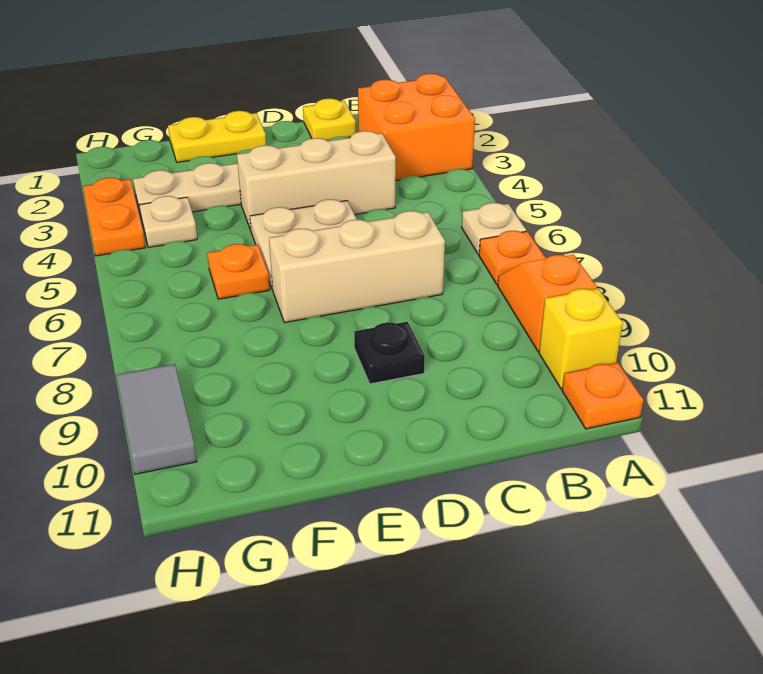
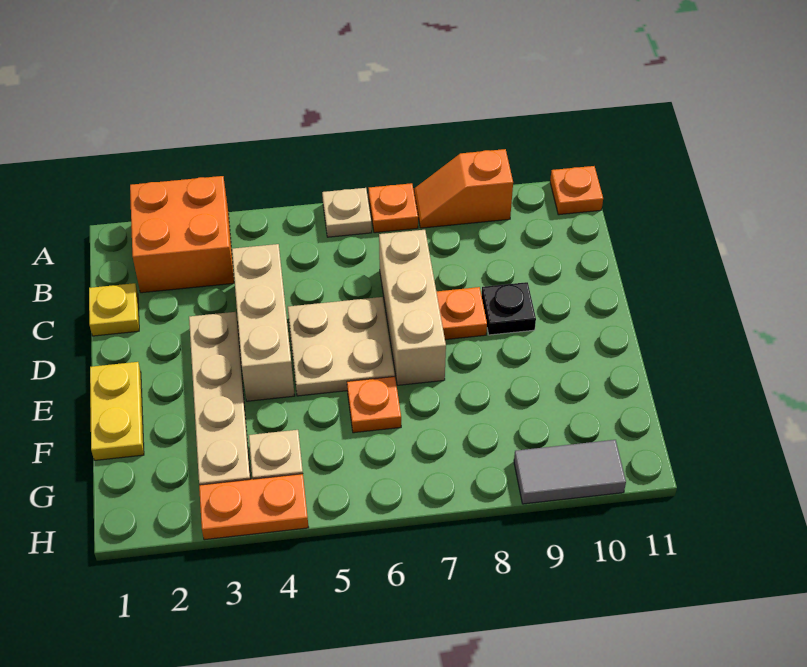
yellow 1x1 brick [539,288,623,389] -> none
none -> orange 1x1 plate [436,287,487,340]

